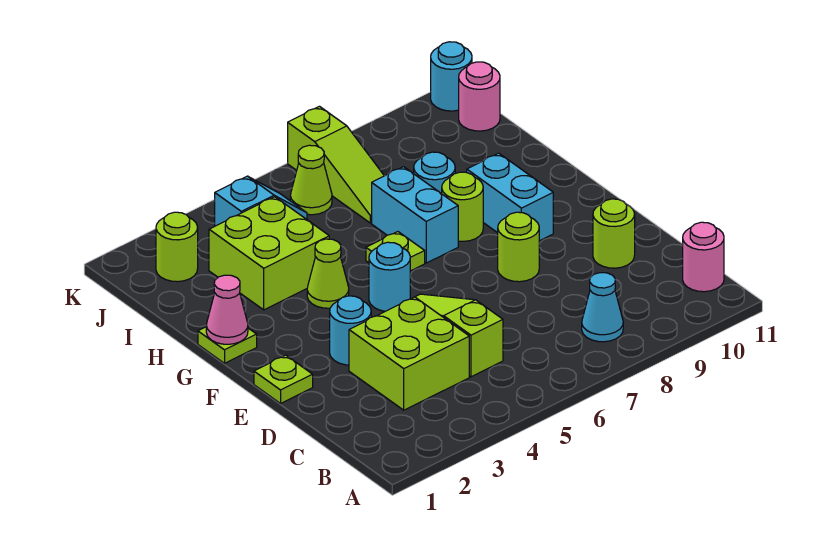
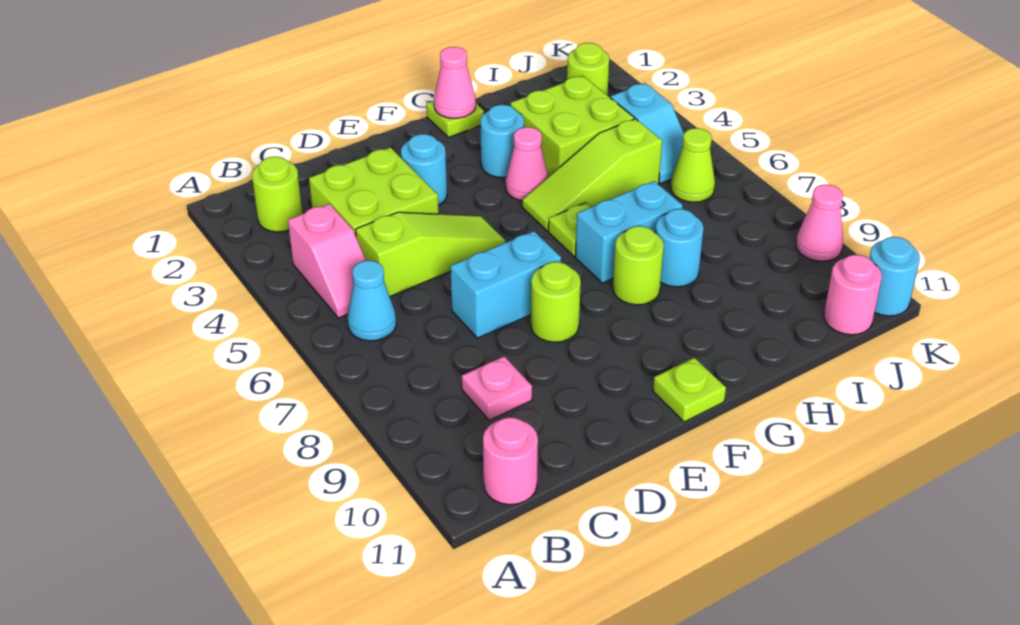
none -> pink 1x2 slope [288,204,366,318]
cyan 1x1 cone [582,273,623,342] -> cyan 1x1 cone moved to [348,261,396,341]
none -> pink 1x1 plate [462,356,532,420]
lime 1x1 round brick [593,199,635,268] -> lime 1x1 round brick moved to [252,157,302,232]
lime 1x1 plate [254,355,313,403] -> lime 1x1 plate moved to [653,358,726,422]
cyan 1x1 round brick [369,242,410,311] -> cyan 1x1 round brick moved to [480,105,524,178]
cyan 1x2 brick [467,153,553,241] -> cyan 1x2 brick moved to [450,231,561,338]
lime 1x1 cone [307,239,349,308] -> pink 1x1 cone [505,127,548,201]
lime 1x3 slope [288,106,384,223] -> lime 1x3 slope moved to [522,119,662,231]
none -> pink 1x1 cone [796,185,843,261]

